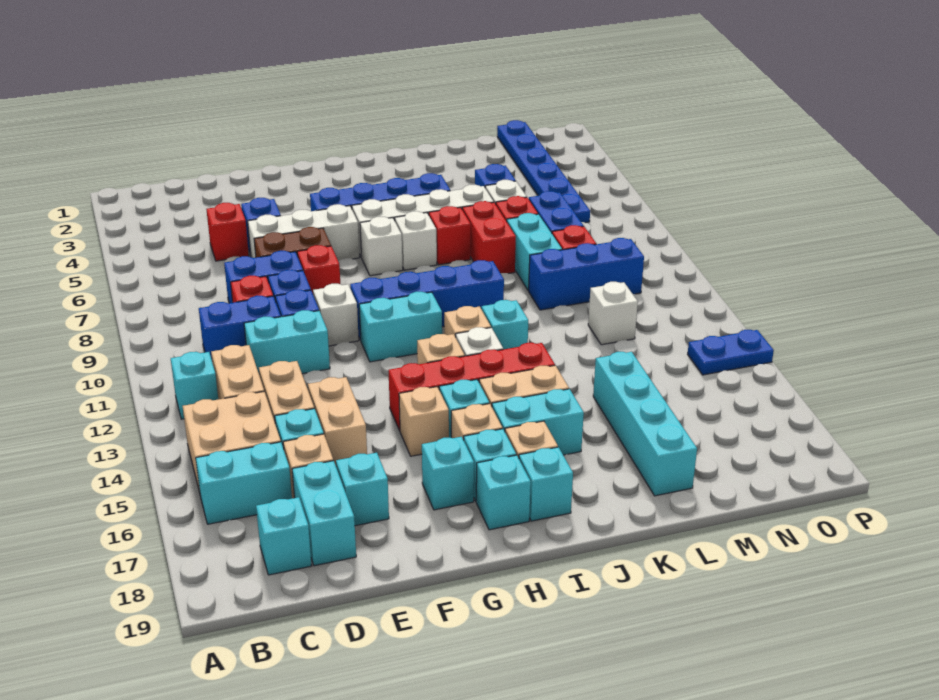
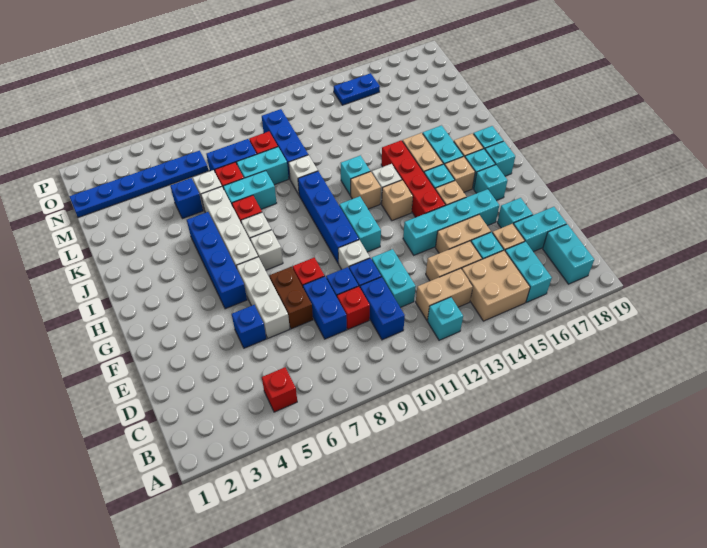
cyan 1x1 brick [256,497,312,575] -> cyan 1x2 brick [543,224,594,284]
red 1x1 brick [207,203,249,261] -> red 1x1 brick moved to [262,367,297,412]
red 1x2 brick [462,201,516,273] -> cyan 1x2 brick [223,171,277,209]
cyan 1x4 brick [593,352,697,496] -> cyan 1x4 brick moved to [403,189,499,255]
white 1x1 brick [588,282,638,345] -> white 1x1 brick moved to [289,155,318,194]
blue 1x2 plate [688,330,774,375] -> blue 1x2 plate turned to [334,73,380,105]

